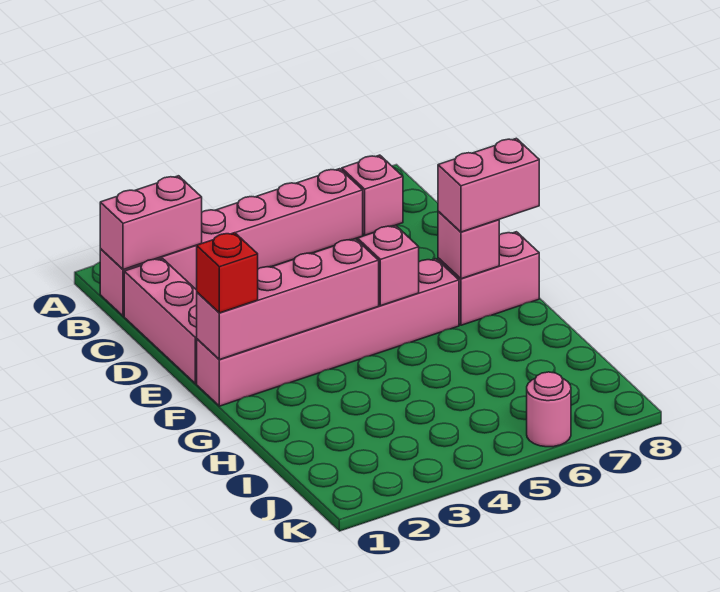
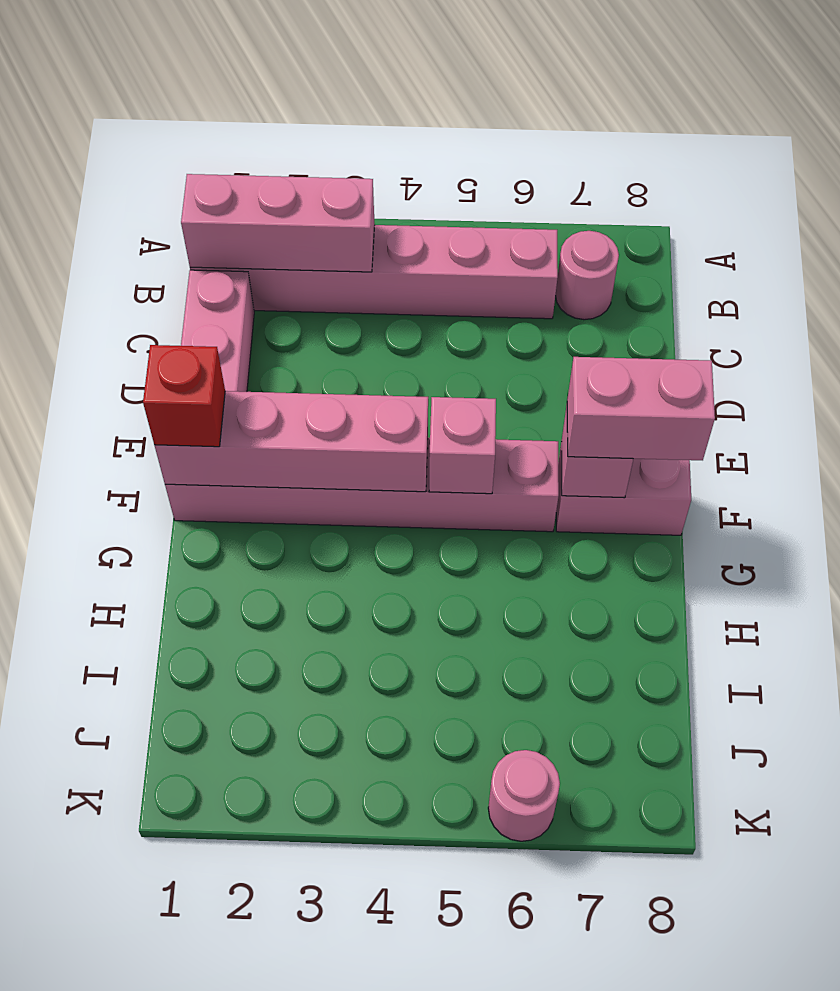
pink 1x2 brick [100,176,202,270] -> pink 1x3 brick [181,174,375,272]
pink 1x1 brick [342,155,403,235] -> pink 1x1 round brick [555,231,619,320]

